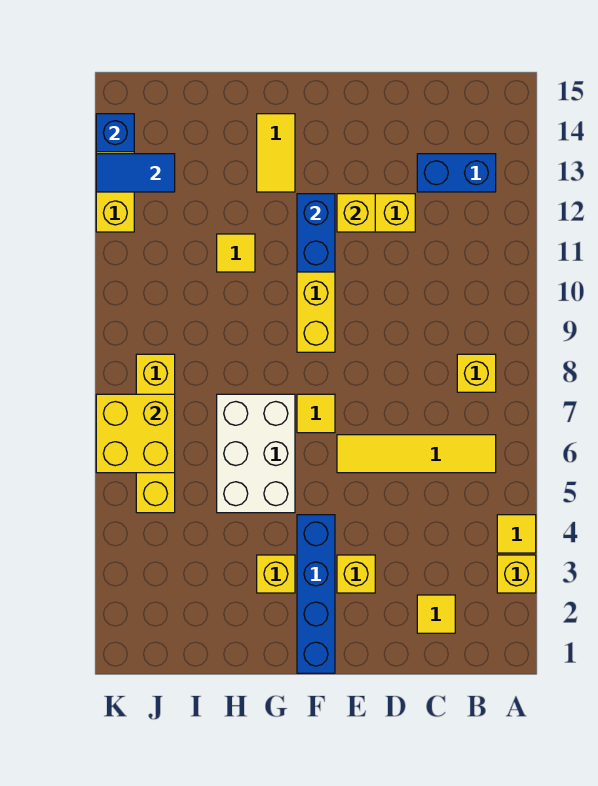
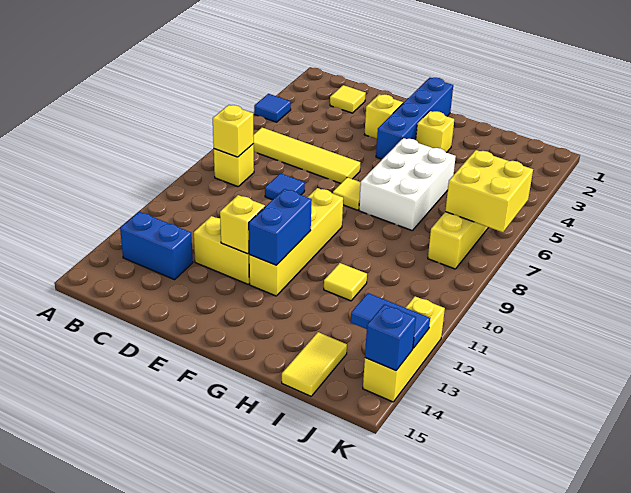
yellow 1x1 brick [497,555,536,593] -> yellow 1x1 brick moved to [213,105,254,157]
yellow 1x1 tile [497,515,536,553] -> blue 1x1 tile [254,94,291,122]
none -> blue 1x1 tile [265,173,305,200]
yellow 1x2 tile [257,114,295,192] -> yellow 1x2 tile moved to [282,332,347,396]

